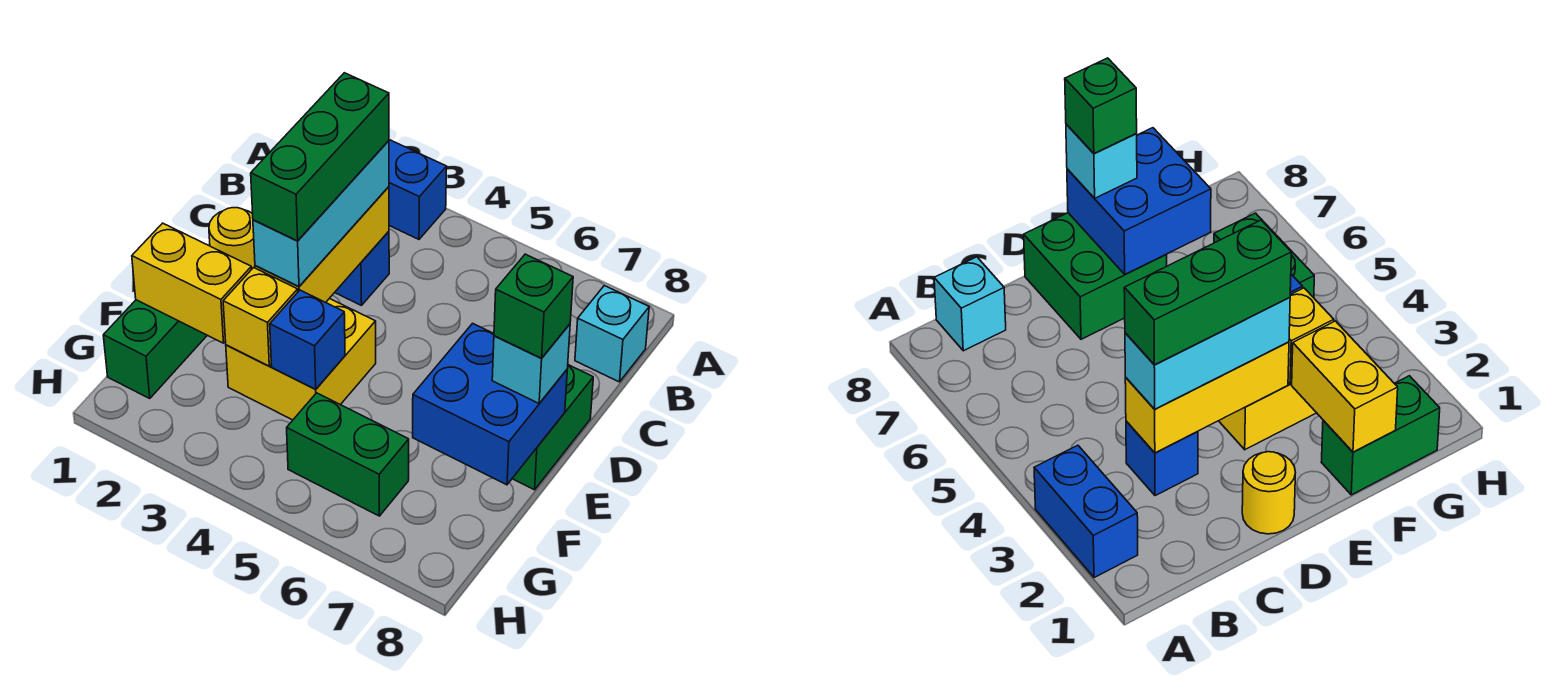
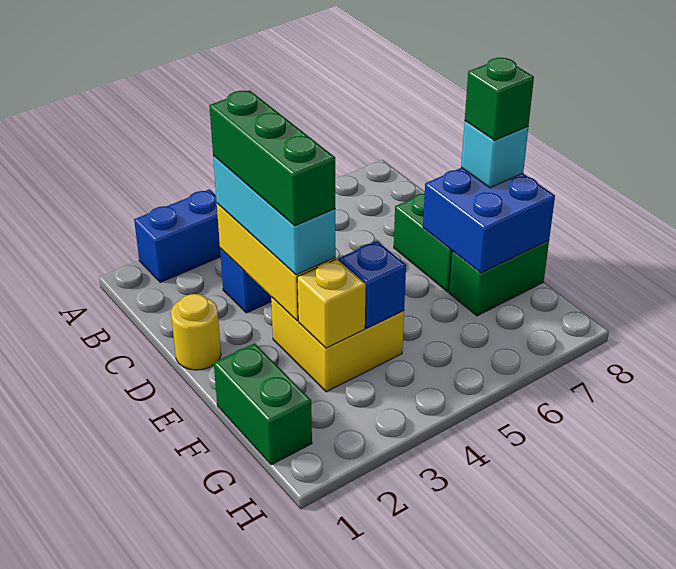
cyan 1x1 brick [575,286,649,382] -> none
yellow 1x2 brick [132,223,251,343] -> none
green 1x2 brick [287,393,409,516] -> green 1x2 brick moved to [449,240,549,316]

